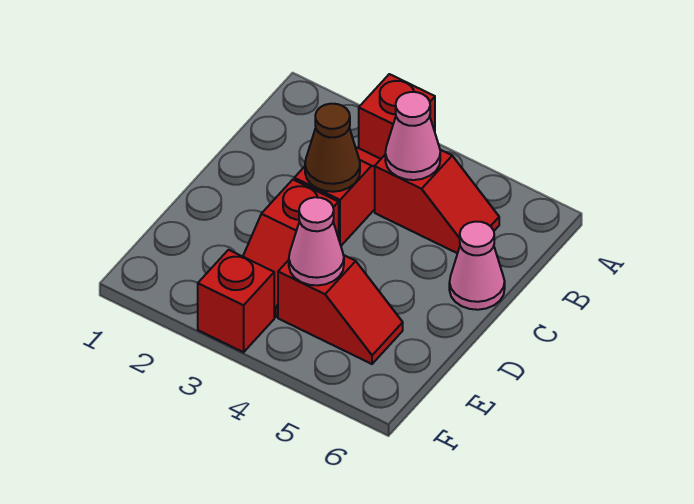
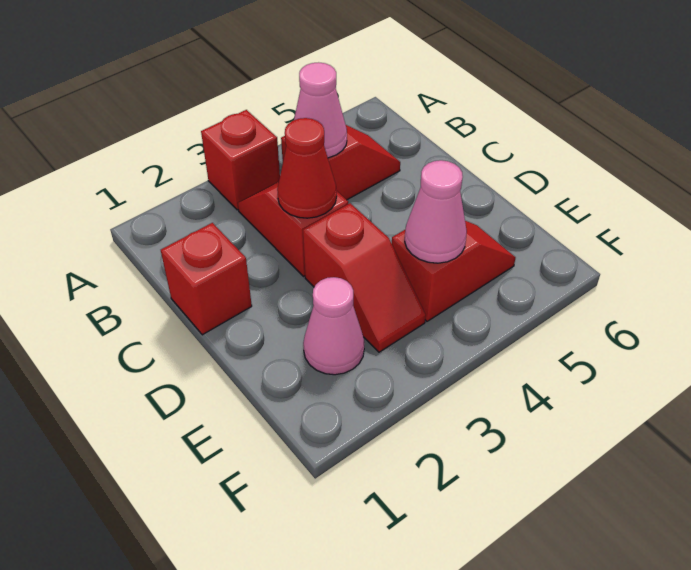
brown 1x1 cone [305,104,360,192] -> red 1x1 cone [277,118,337,218]
pink 1x1 cone [449,222,505,310] -> pink 1x1 cone moved to [303,277,364,375]
red 1x1 brick [198,250,274,352] -> red 1x1 brick moved to [161,223,252,335]

